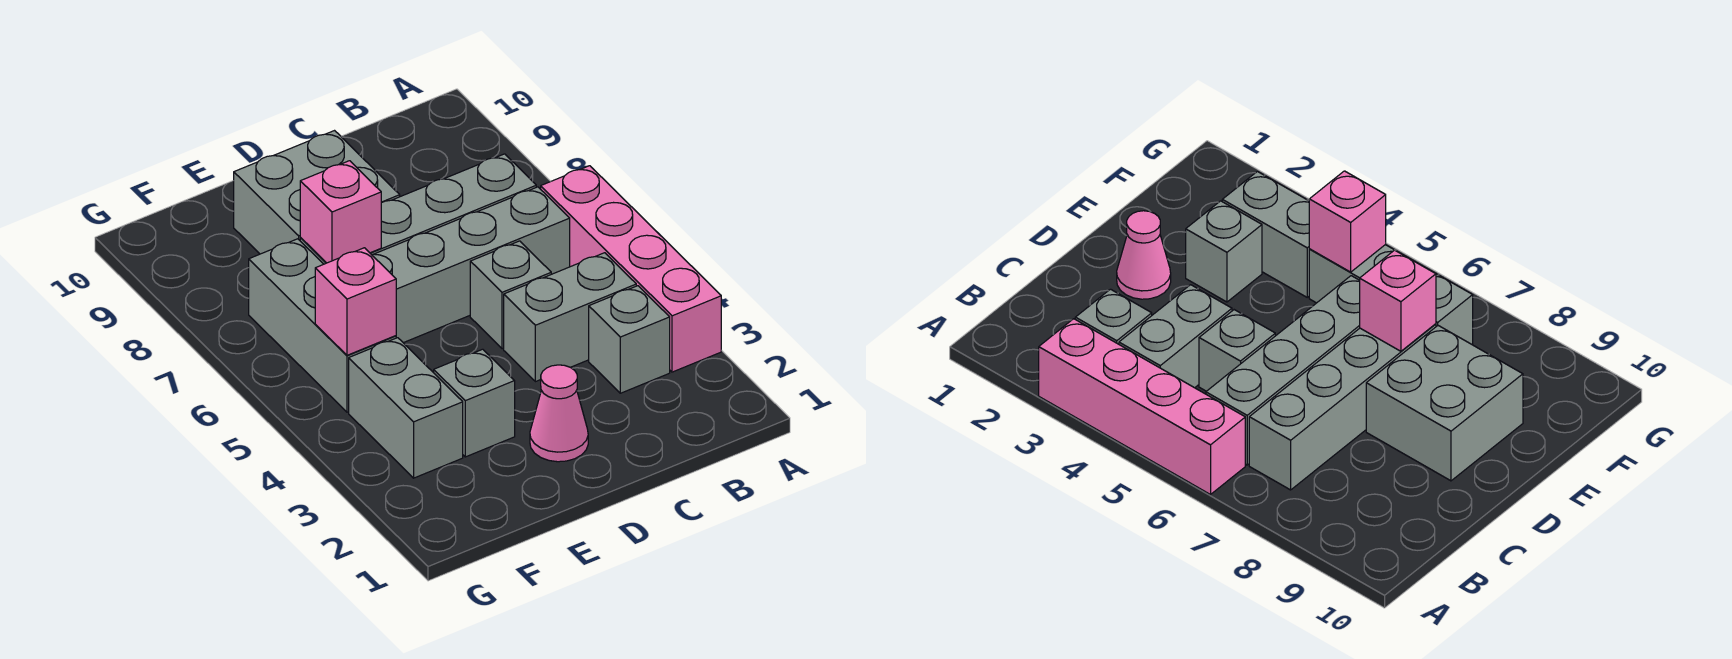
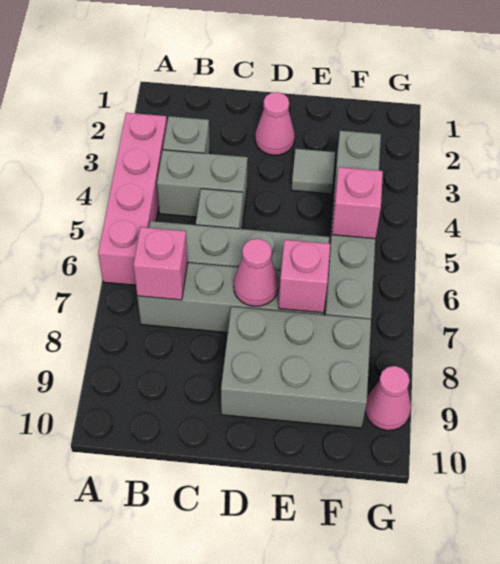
none -> pink 1x1 brick [134,227,188,300]
none -> pink 1x1 cone [234,239,279,306]
grey 2x2 brick [234,131,400,254] -> grey 2x3 brick [221,307,371,428]
grey 1x1 brick [434,349,515,457] -> grey 1x1 tile [291,149,335,194]
none -> pink 1x1 cone [365,366,411,430]

